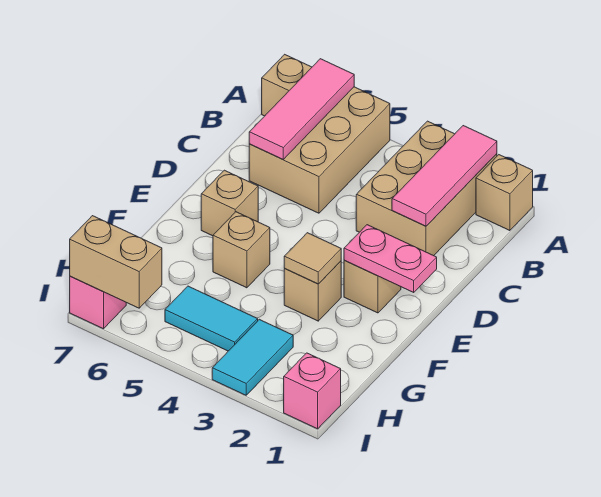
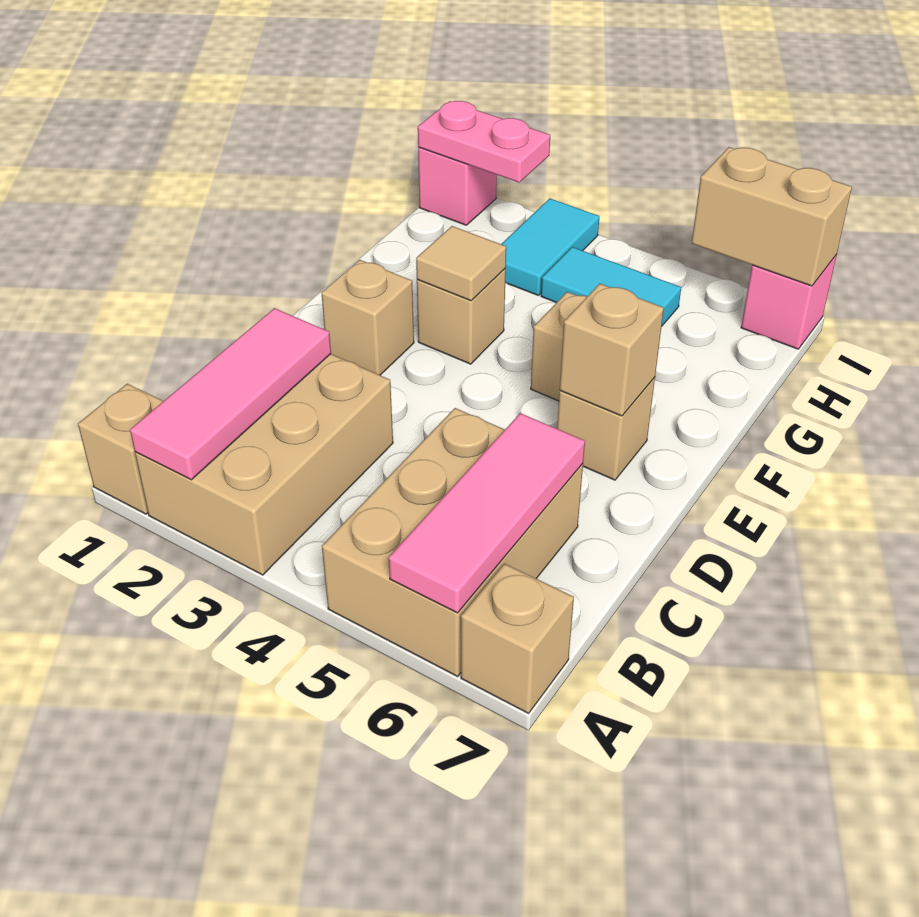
pink 1x2 plate [344,225,437,292] -> pink 1x2 plate moved to [418,101,550,182]
none -> tan 1x1 brick [560,284,664,416]

